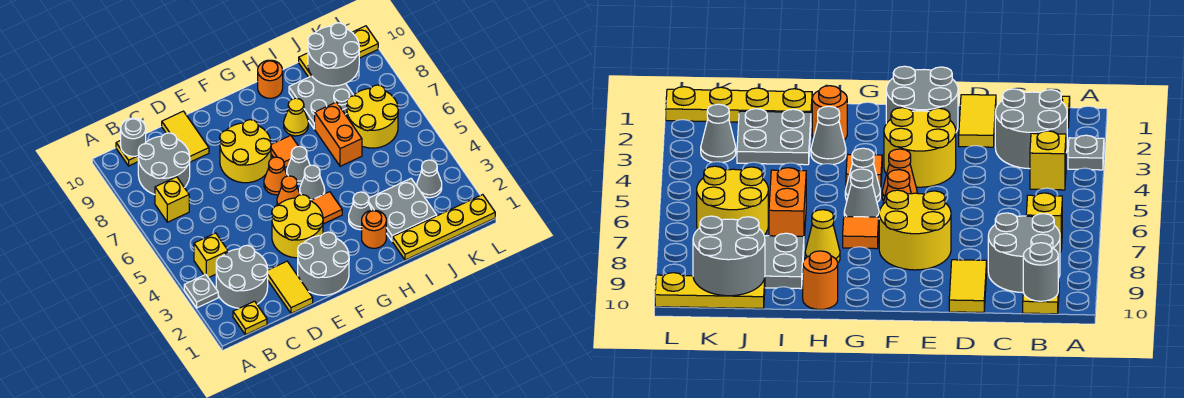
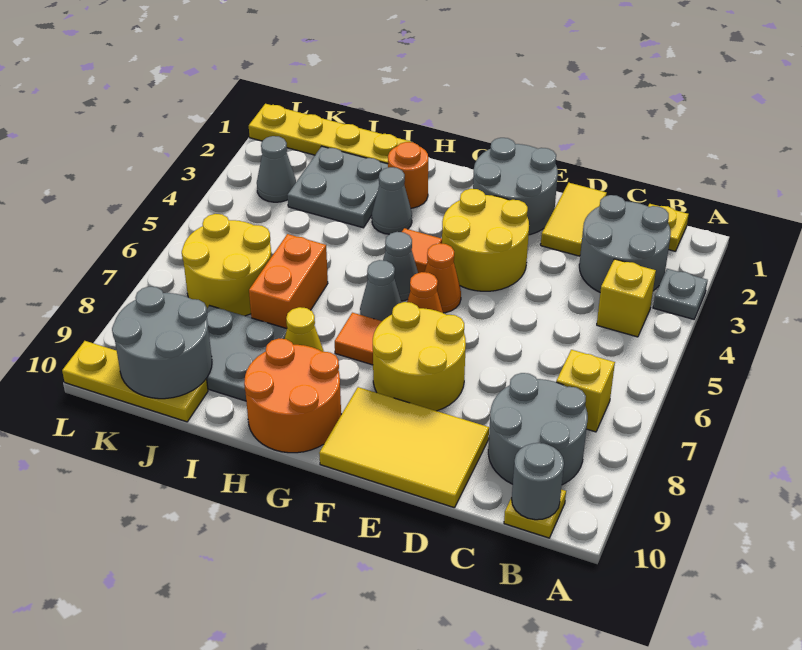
yellow 1x2 tile [162,111,209,162] -> yellow 2x3 tile [319,387,489,508]
orange 1x1 round brick [258,60,283,98] -> orange 2x2 round brick [244,339,341,453]

